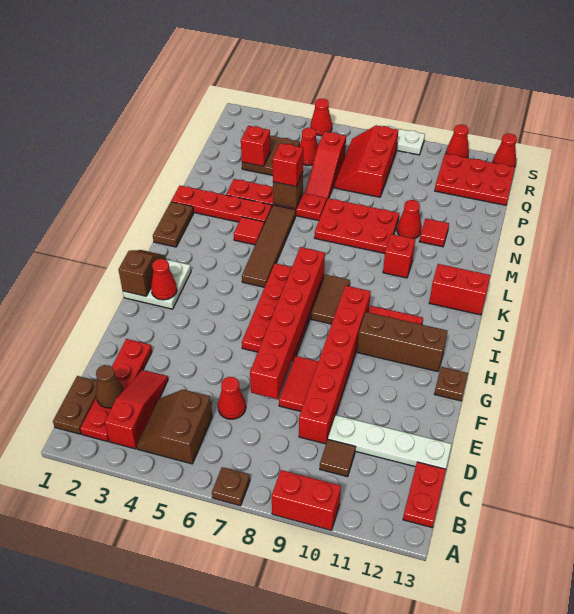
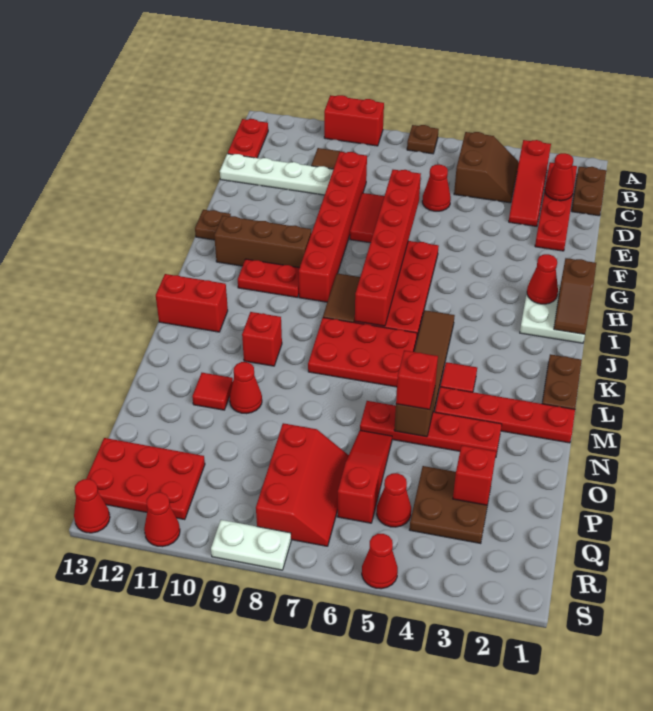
brown 1x1 cone [96,365,124,408] -> red 1x1 cone [545,153,574,201]
red 2x3 plate [314,198,399,253] -> red 2x3 plate moved to [308,318,417,387]

